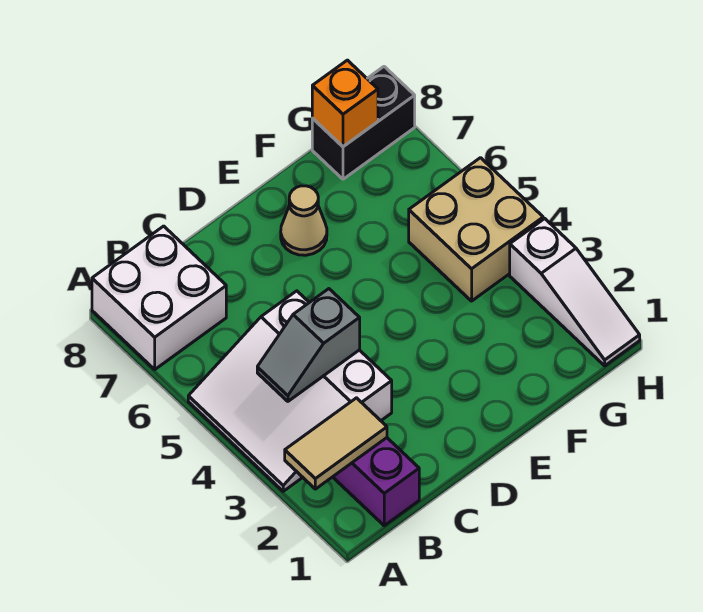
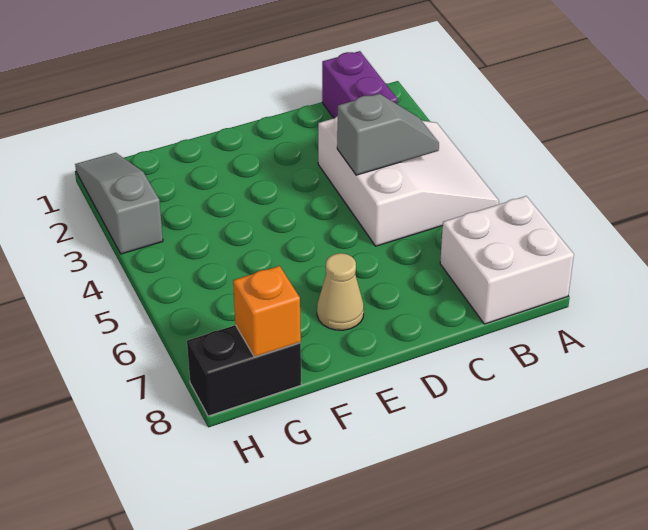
tan 1x2 tile [285,398,387,489] -> none
tan 2x2 brick [409,158,543,301] -> none
white 1x3 slope [510,219,640,366] -> grey 1x3 slope [75,153,163,254]

